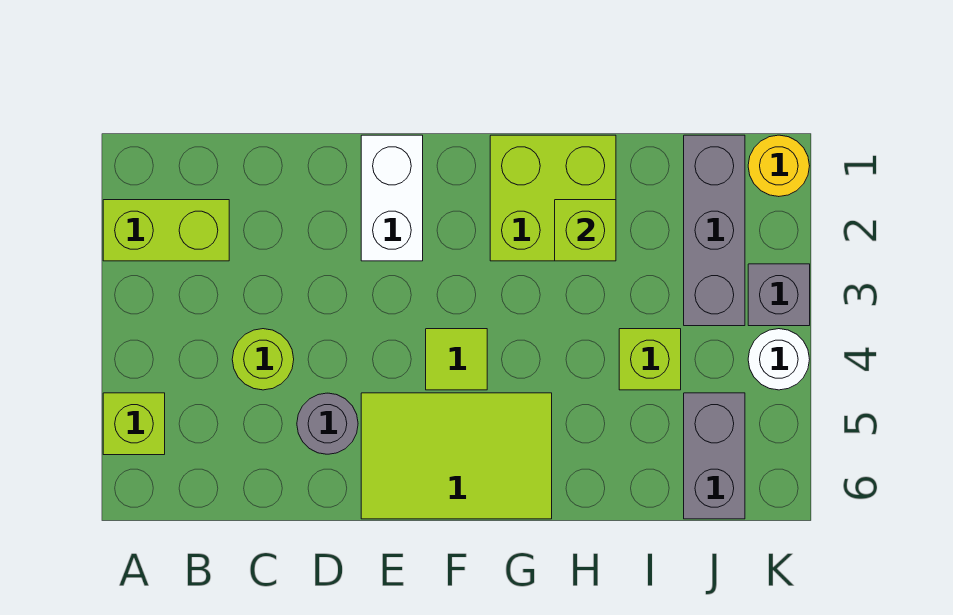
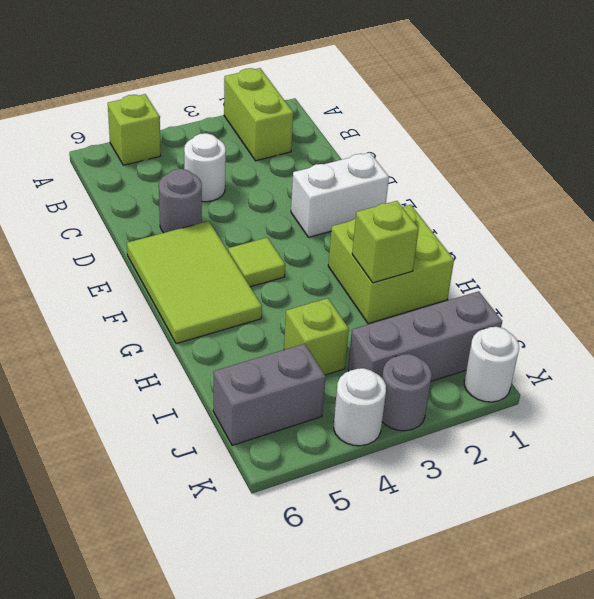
lime 1x1 round brick [232,329,294,390] -> white 1x1 round brick [184,133,226,202]
yellow 1x1 round brick [748,135,810,197] -> white 1x1 round brick [464,327,519,402]
grey 1x1 brick [748,264,810,326] -> grey 1x1 round brick [382,354,432,431]

